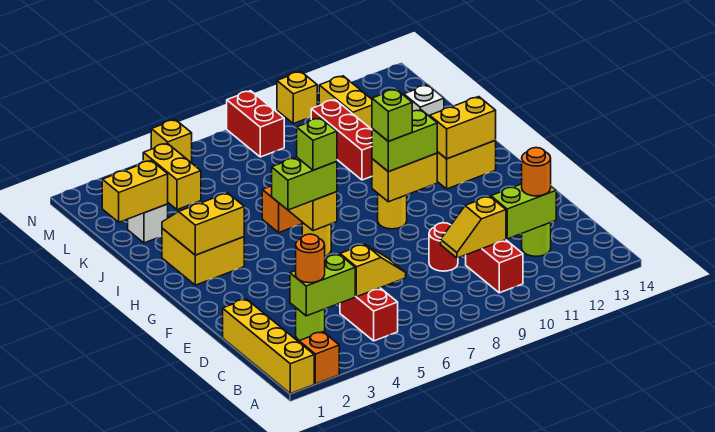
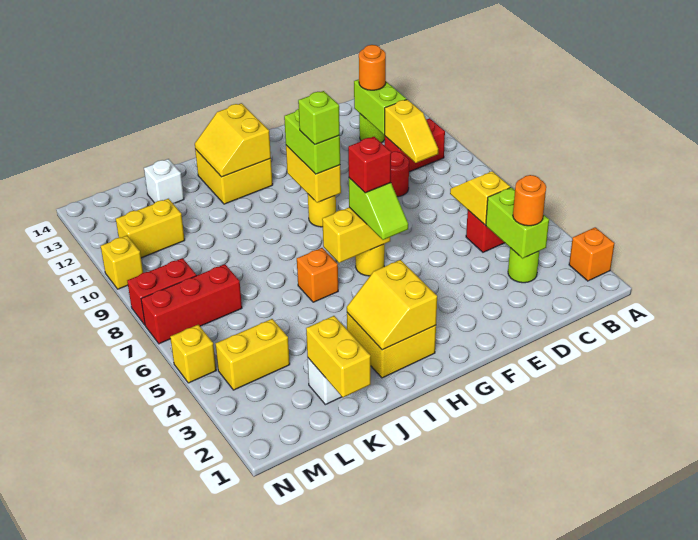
yellow 1x4 brick [223,299,314,394] -> none
lime 1x2 brick [272,157,337,210] -> lime 1x2 slope [349,178,408,240]
lime 1x1 brick [297,118,337,170] -> red 1x1 brick [348,137,391,193]
red 1x3 brick [311,100,372,180] -> red 1x3 brick moved to [141,264,242,344]

